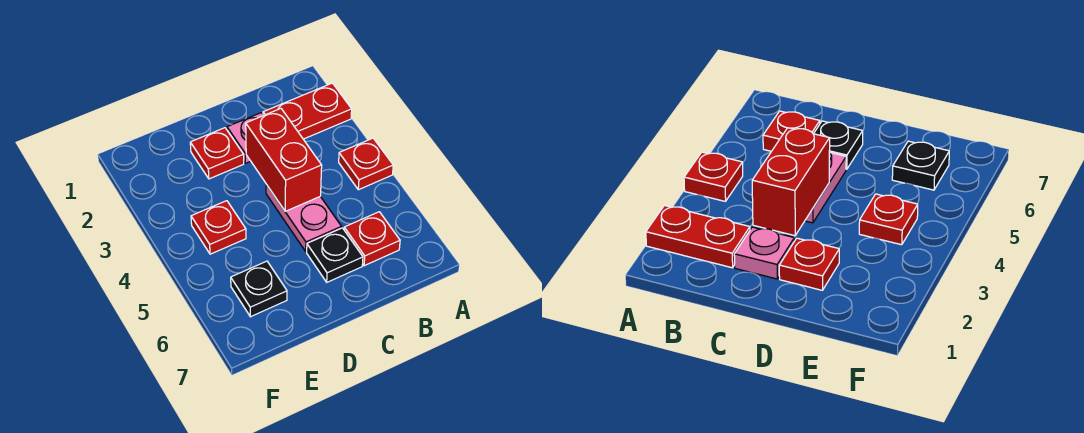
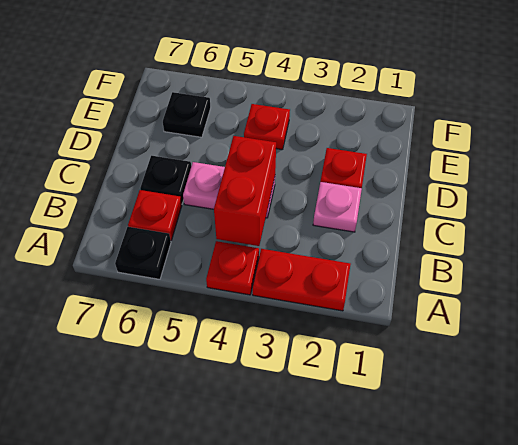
red 1x2 plate [263,83,352,139] -> red 1x2 plate turned to [253,249,351,311]
none -> black 1x1 plate [115,227,171,279]
red 1x2 brick [246,109,322,211] -> red 1x2 brick turned to [214,136,276,246]

